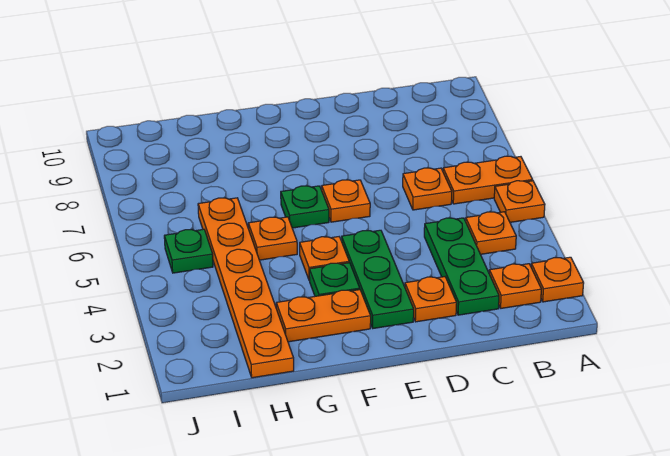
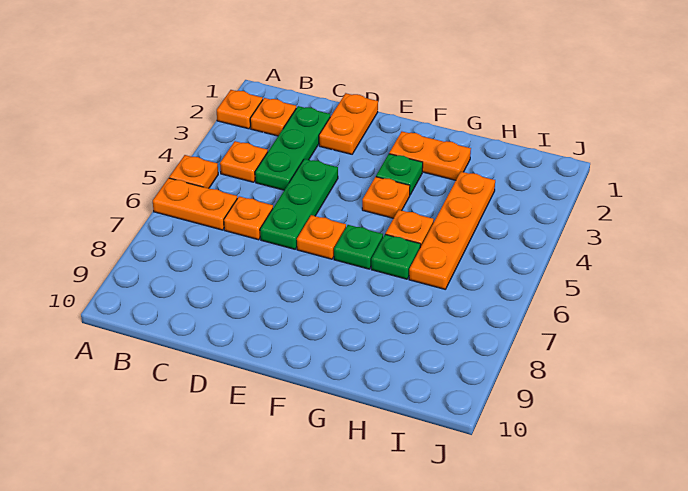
orange 1x1 plate [405,277,457,322] -> orange 1x2 plate [319,93,378,154]
green 1x3 plate [342,230,414,328] -> green 1x3 plate moved to [260,159,338,249]
orange 1x6 plate [198,198,294,378] -> orange 1x4 plate [409,172,495,289]
green 1x1 plate [164,229,213,273] -> green 1x1 plate moved to [371,234,421,279]

